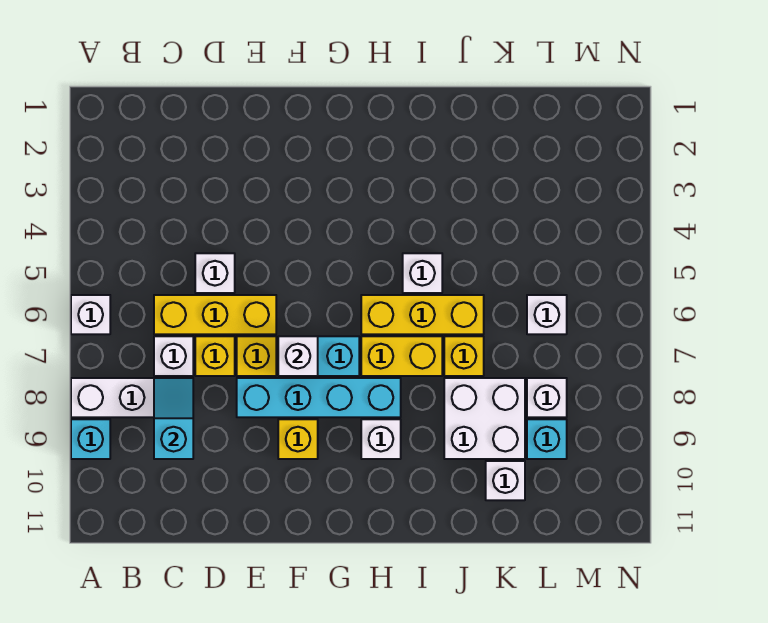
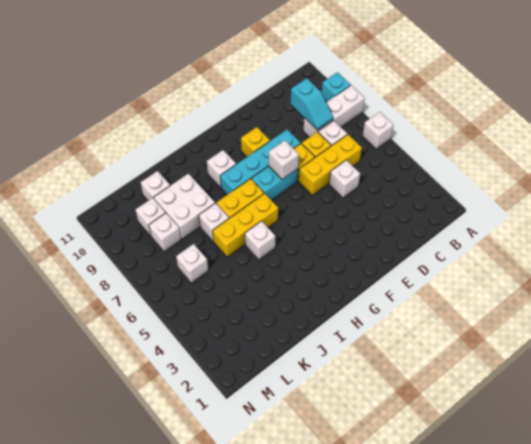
yellow 1x1 brick [444,336,484,376] -> white 1x1 brick [199,203,229,242]
cyan 1x1 brick [527,419,567,459] -> white 1x1 brick [135,198,166,236]

